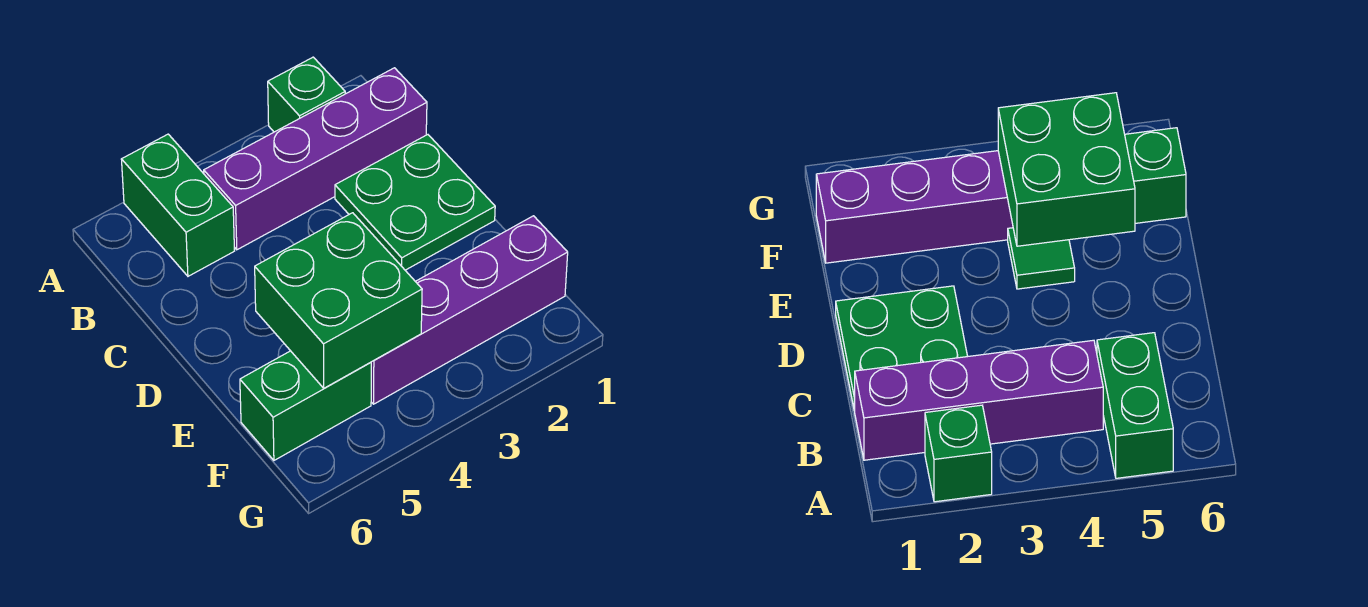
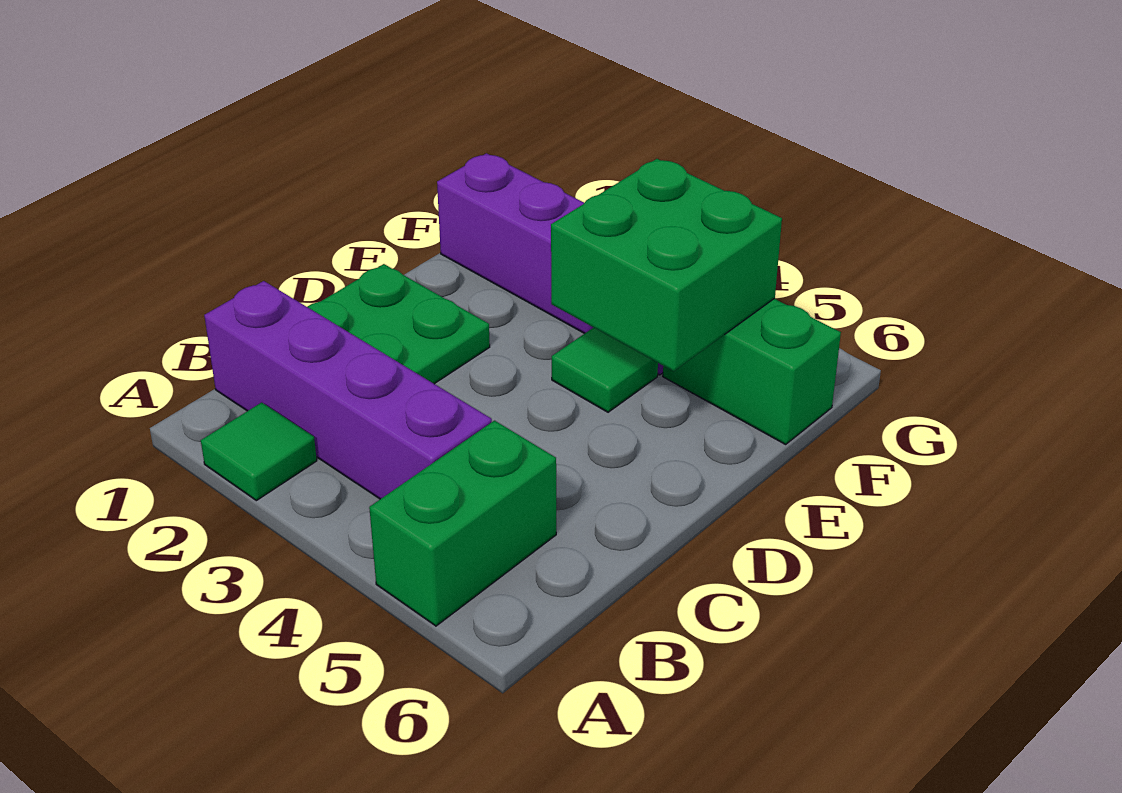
green 1x1 brick [268,57,345,132] -> green 1x1 tile [201,402,317,501]

